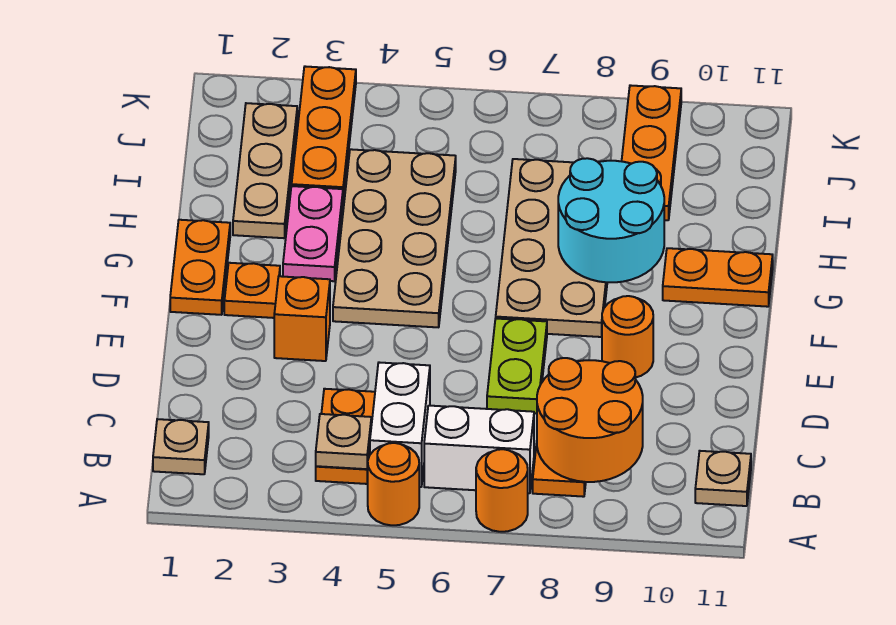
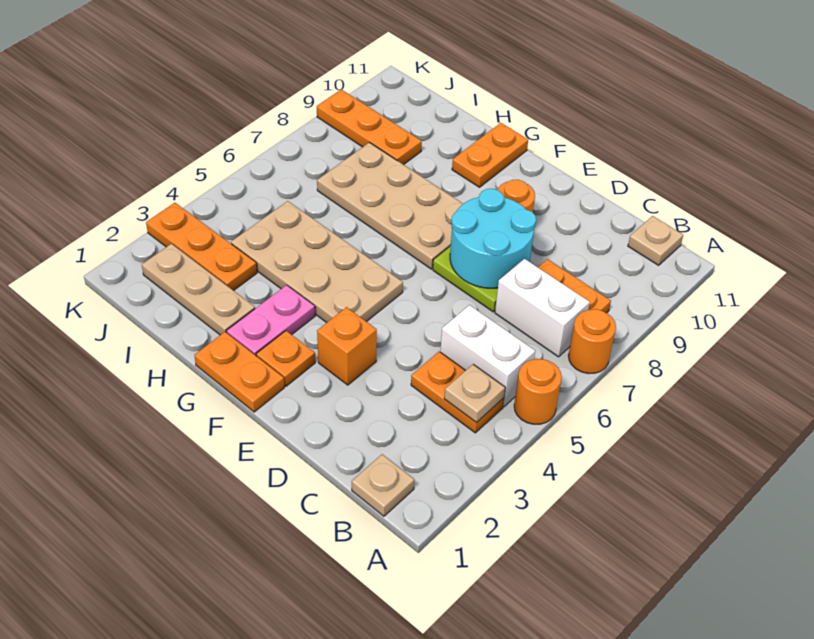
white 1x2 brick [424,406,534,493] -> white 1x2 brick turned to [495,259,590,357]
orange 2x2 round brick [537,358,643,482] -> none
pink 1x2 plate [283,186,343,281] -> pink 1x2 plate turned to [227,285,315,355]
cyan 2x2 round brick [558,158,664,282] -> cyan 2x2 round brick moved to [450,189,536,288]

